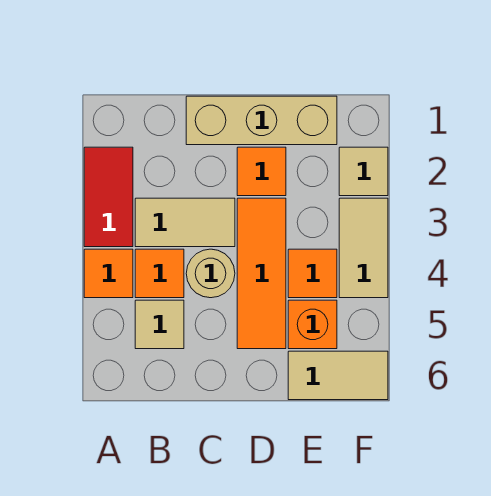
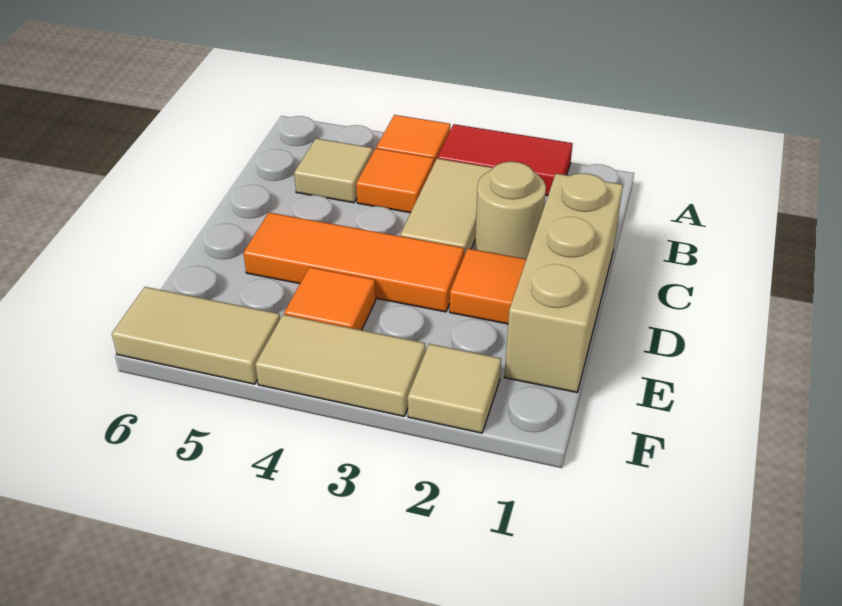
tan 1x1 round brick [186,249,235,298] -> tan 1x1 round brick moved to [475,162,546,259]
orange 1x1 brick [288,300,337,349] -> none
tan 1x2 tile [288,351,388,400] -> tan 1x2 tile turned to [112,287,280,384]

